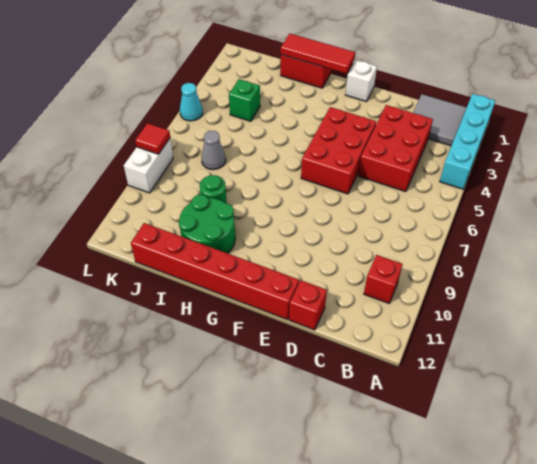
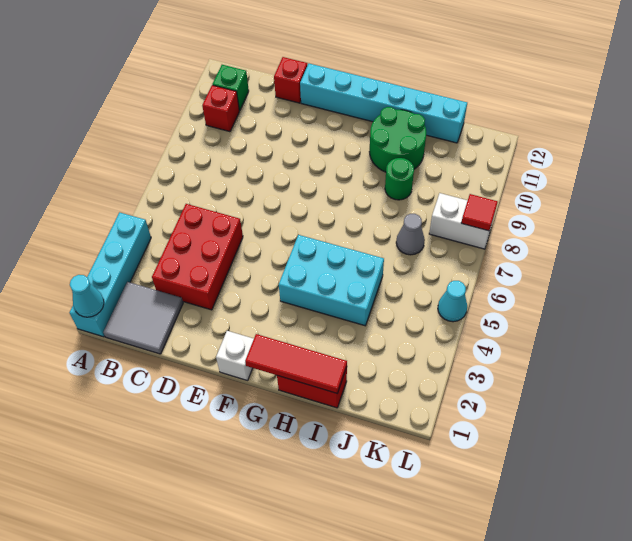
none -> cyan 1x1 cone [70,275,104,317]
red 2x3 brick [301,107,376,194] -> none
red 1x6 brick [131,223,299,320] -> cyan 1x6 brick [300,64,467,143]
none -> cyan 2x3 brick [279,235,384,326]
green 1x1 brick [229,79,260,121] -> green 1x1 brick moved to [212,65,249,111]
white 1x2 brick [124,138,173,193] -> white 1x2 brick turned to [429,193,494,249]

